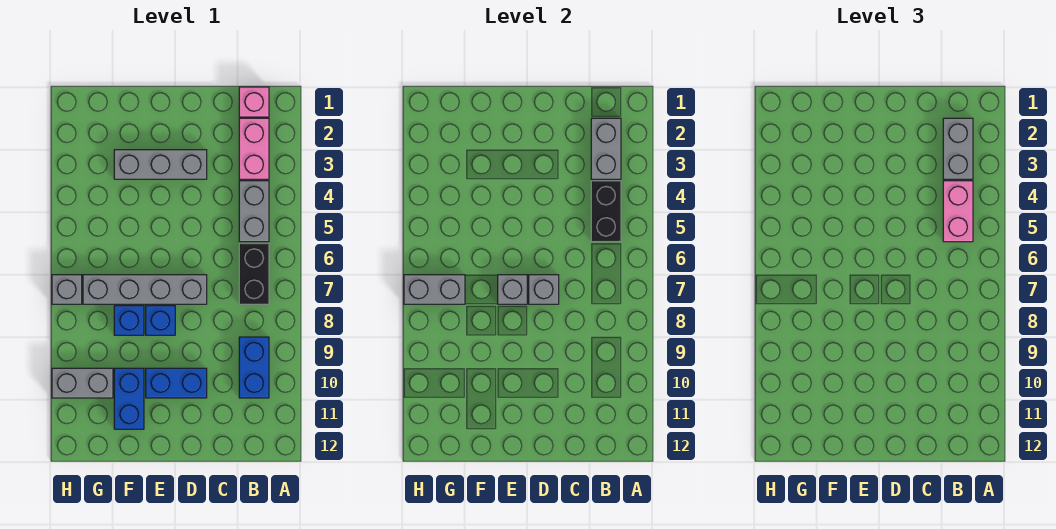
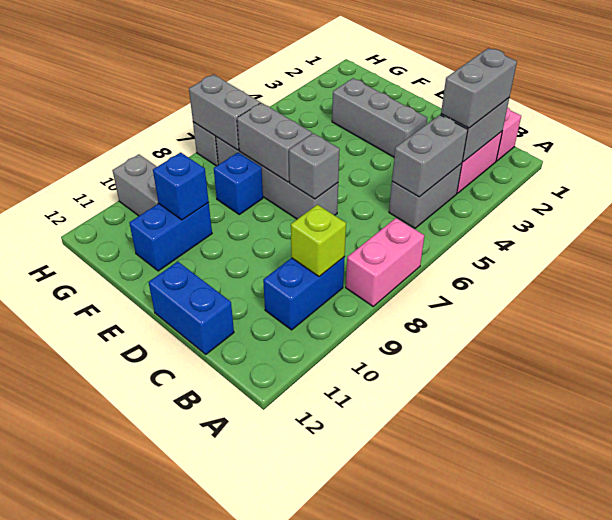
black 1x2 brick [591,181,621,242] -> grey 1x2 brick [392,115,468,197]
pink 1x2 brick [943,181,973,242] -> pink 1x2 brick moved to [346,218,424,306]
black 1x2 brick [239,243,269,304] -> none
none -> lime 1x1 brick [291,205,346,277]
blue 1x2 brick [146,368,207,398] -> blue 1x2 brick moved to [149,262,234,354]
grey 1x1 brick [498,275,527,304] -> grey 1x2 brick [237,103,312,182]
blue 1x1 brick [146,306,175,335] -> blue 1x1 brick moved to [153,152,209,220]

